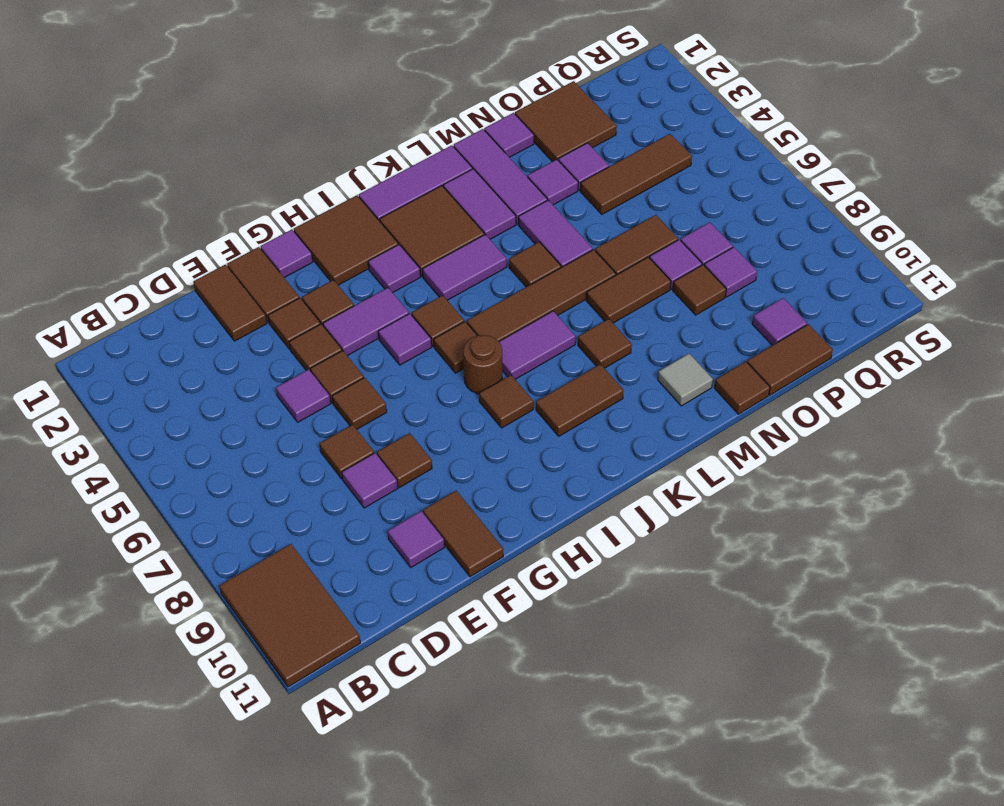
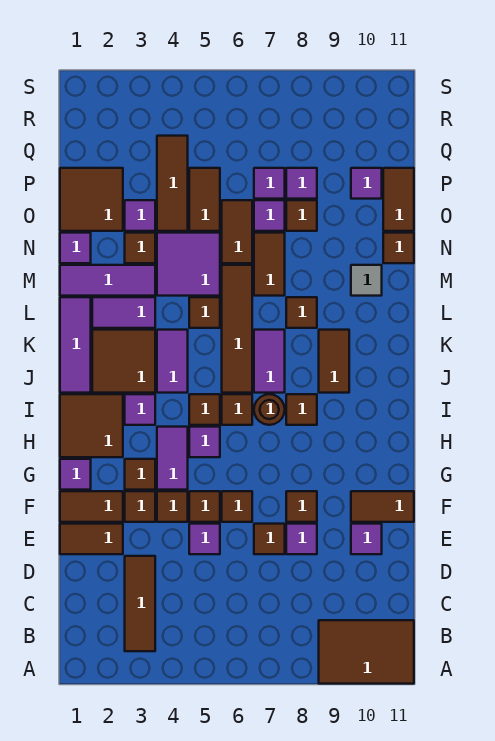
none -> brown 1x3 tile [125,556,155,651]
purple 1x2 tile [518,200,593,267] -> purple 2x2 tile [157,233,220,296]
purple 1x1 tile [528,160,578,205] -> brown 1x1 tile [125,233,155,263]
none -> brown 1x2 tile [189,168,220,231]

